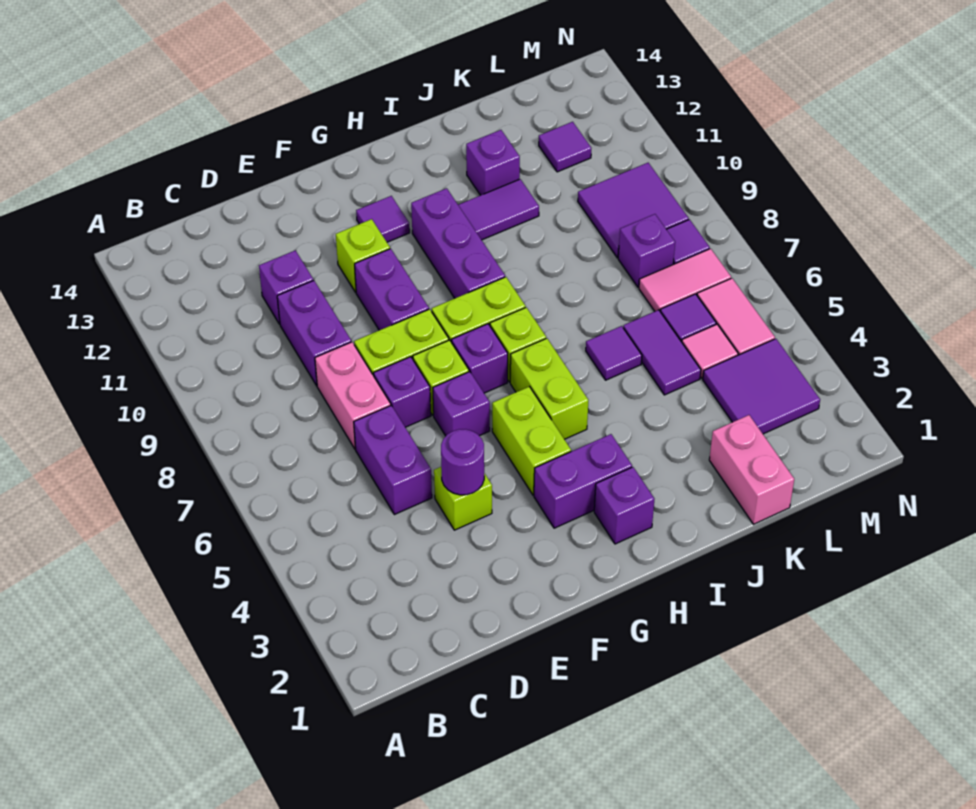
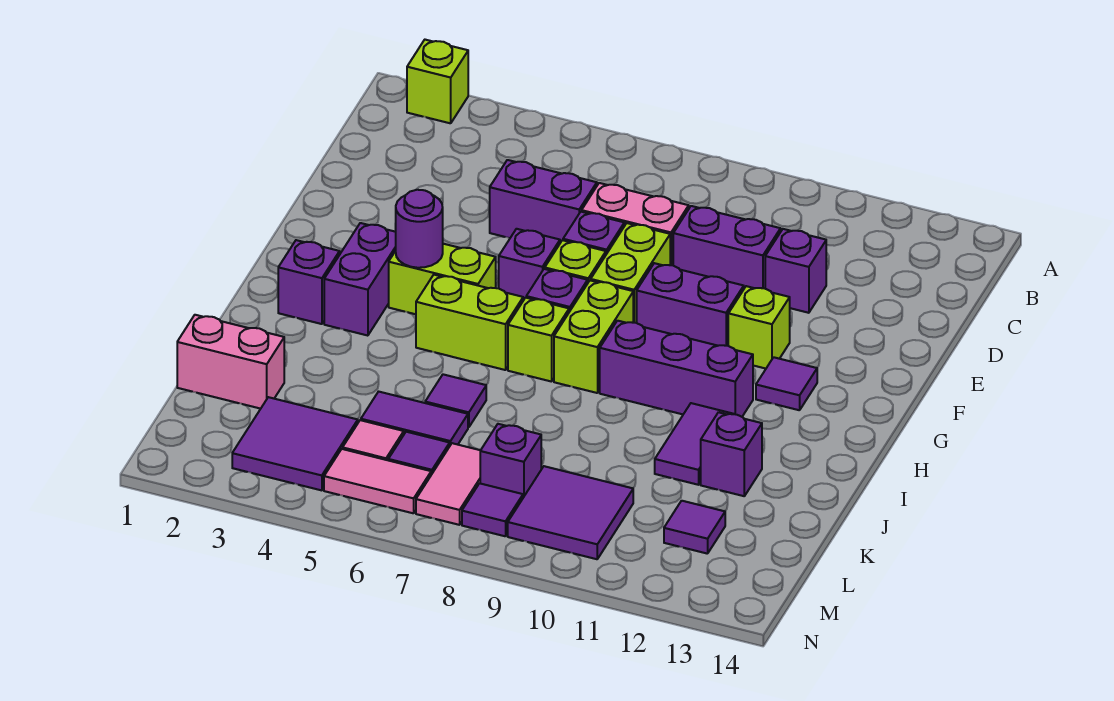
lime 1x1 brick [434,467,492,530] -> lime 1x1 brick moved to [407,40,468,123]
purple 1x1 round brick [441,429,484,495] -> purple 1x1 round brick moved to [395,190,443,268]

